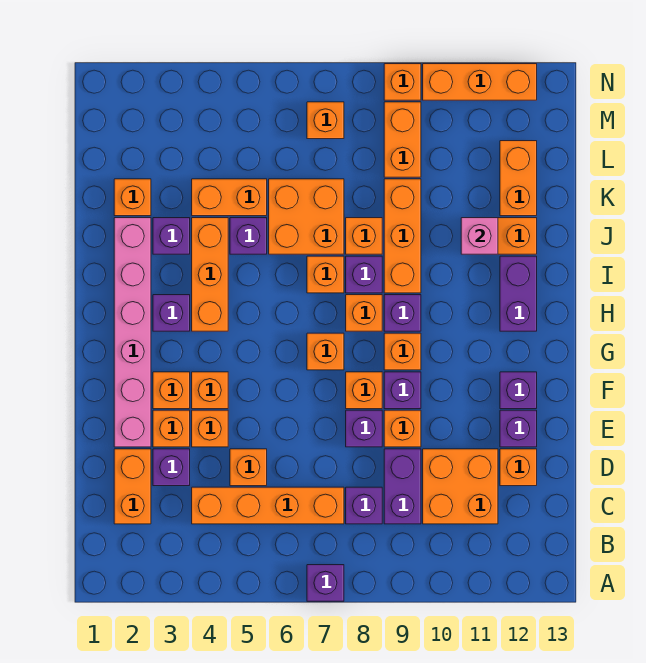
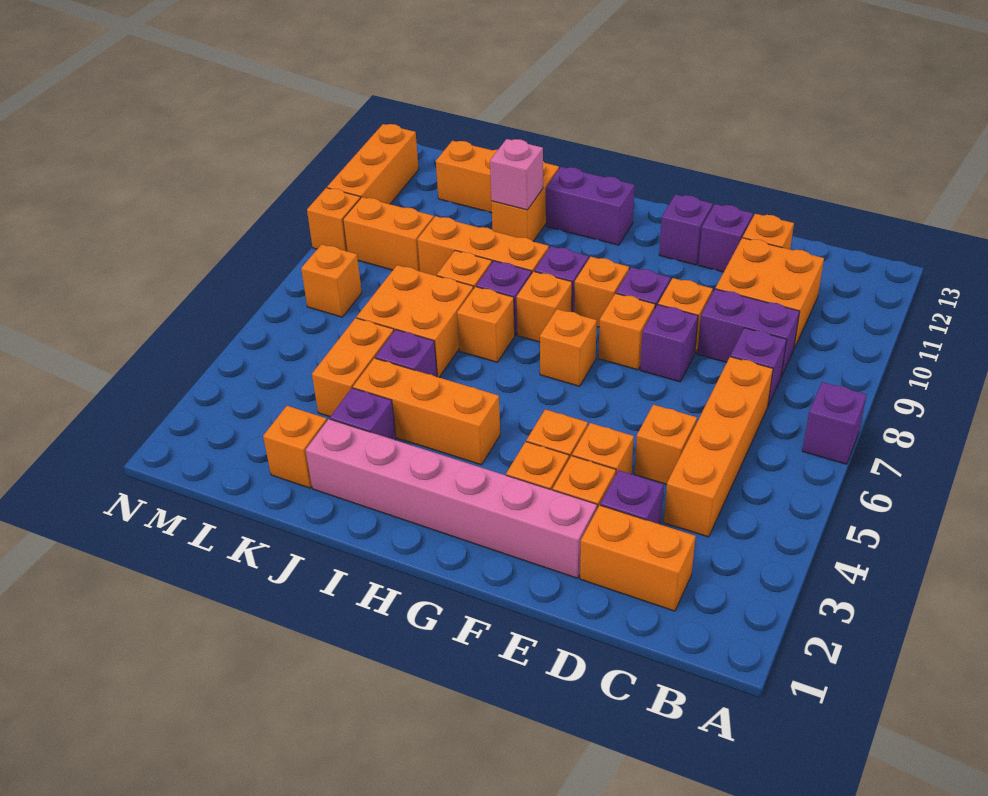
purple 1x1 brick [153,295,190,331] -> none

